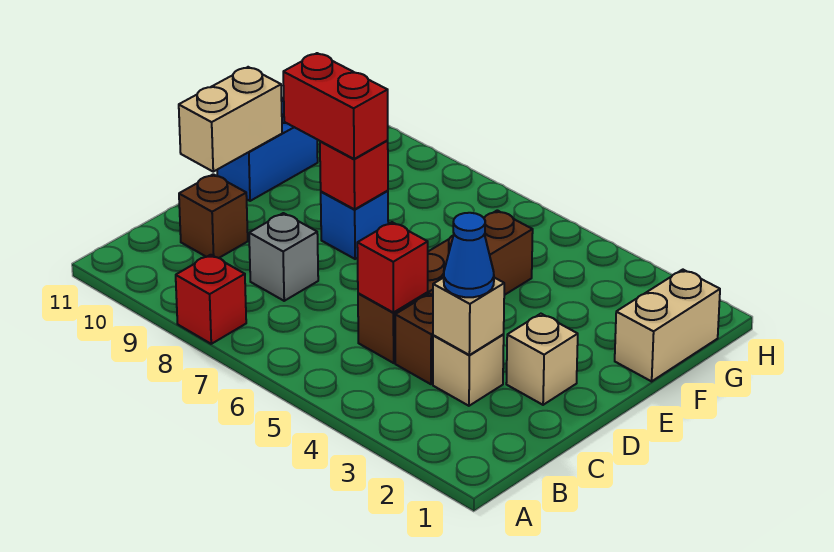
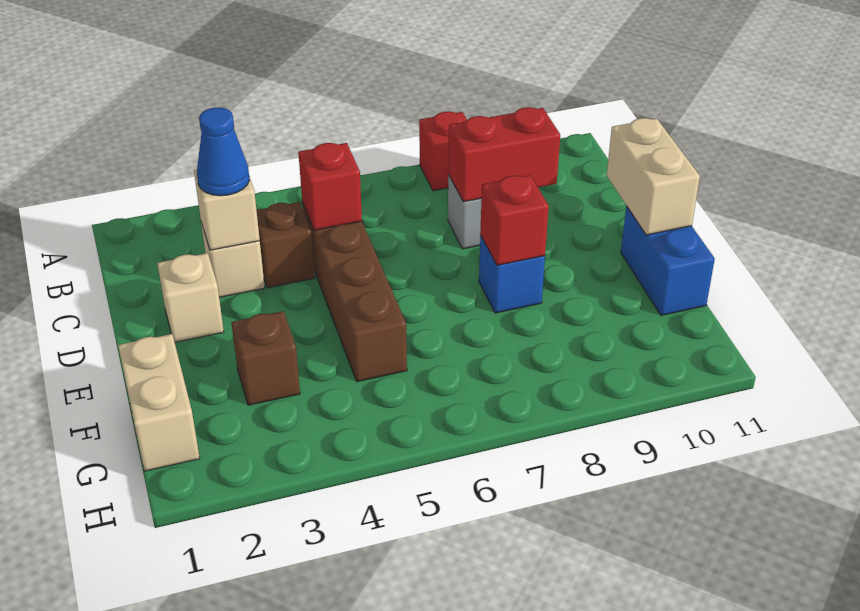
brown 1x1 brick [179,174,248,258] -> brown 1x1 brick moved to [231,311,300,405]
red 1x2 brick [283,53,388,159] -> red 1x2 brick moved to [448,107,560,202]

